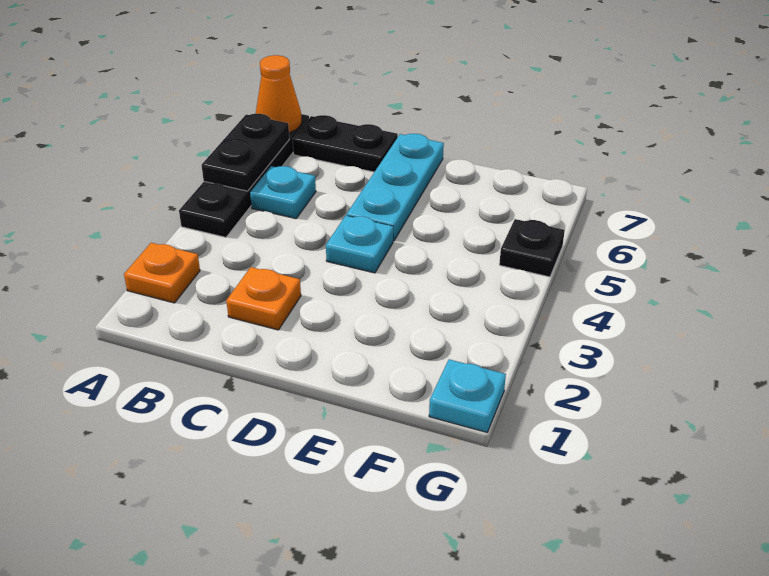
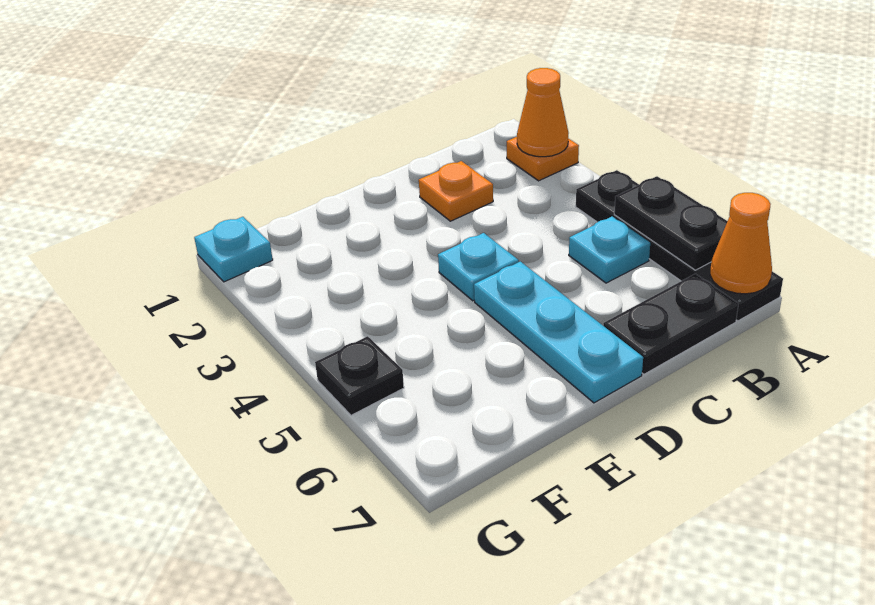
none -> orange 1x1 cone [517,68,568,157]

